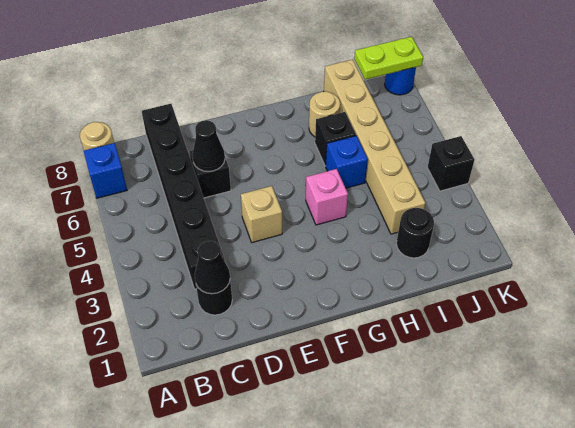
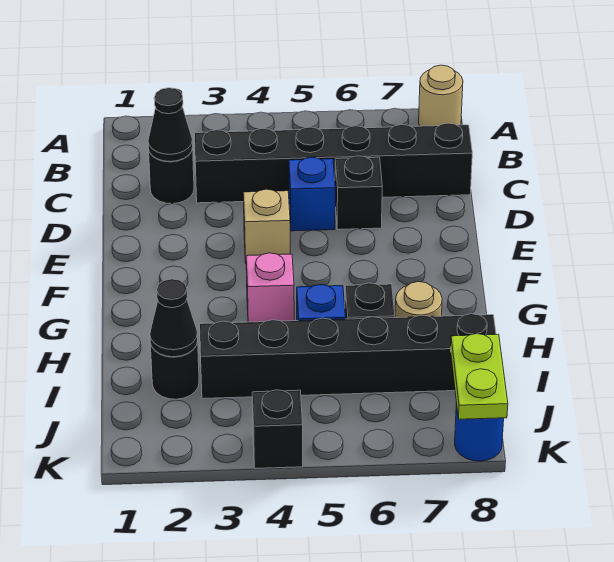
blue 1x1 brick [84,143,127,198] -> blue 1x1 brick moved to [289,157,335,231]
black 1x1 cone [192,120,225,172] -> black 1x1 cone moved to [150,279,198,357]
tan 1x6 brick [324,60,425,234] -> black 1x6 brick [200,314,496,399]

